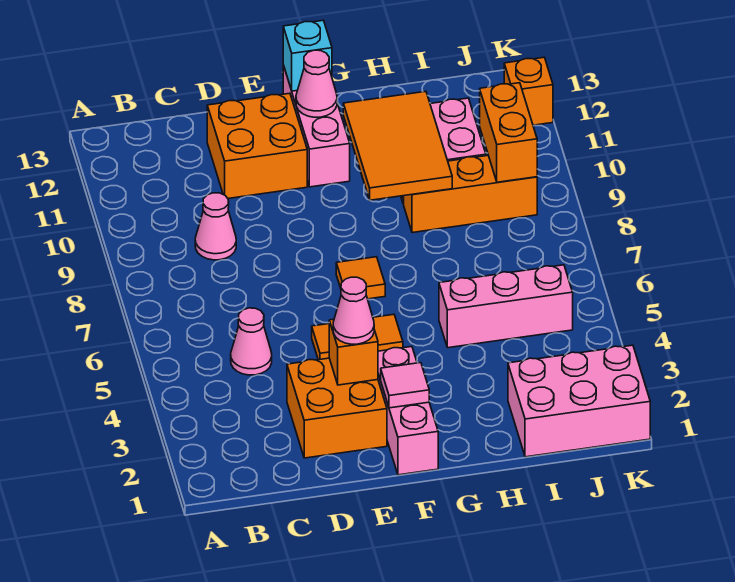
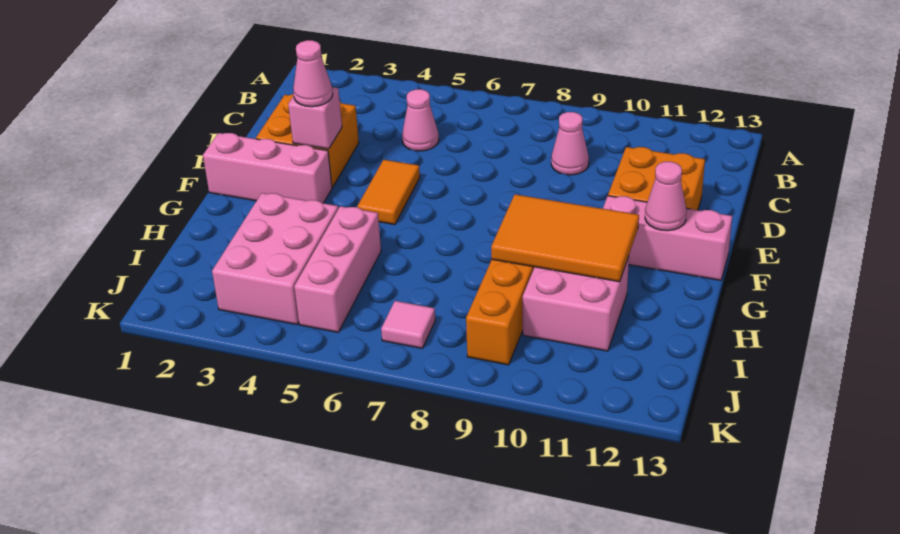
orange 1x1 brick [329,319,378,385] -> pink 1x1 brick [288,87,342,149]
pink 1x1 tile [381,363,429,408] -> pink 1x1 tile moved to [381,301,435,348]
orange 1x1 tile [336,257,385,299] -> none
cyan 1x1 brick [283,20,332,91] -> none
pink 2x3 brick [508,345,650,457] -> pink 2x3 brick moved to [212,193,338,325]
orange 1x2 brick [480,83,537,182] -> none
orange 1x1 brick [504,57,553,125] -> none

